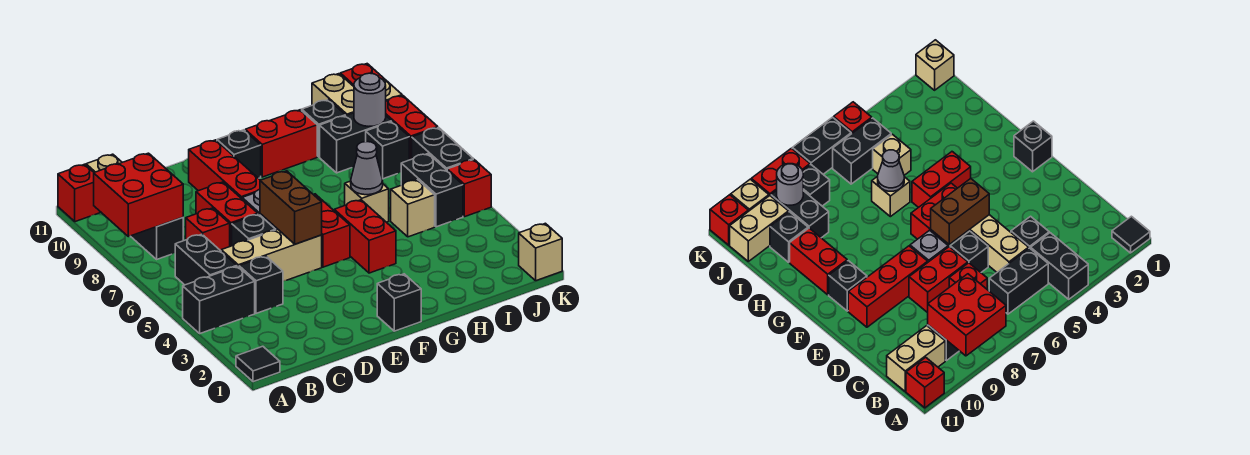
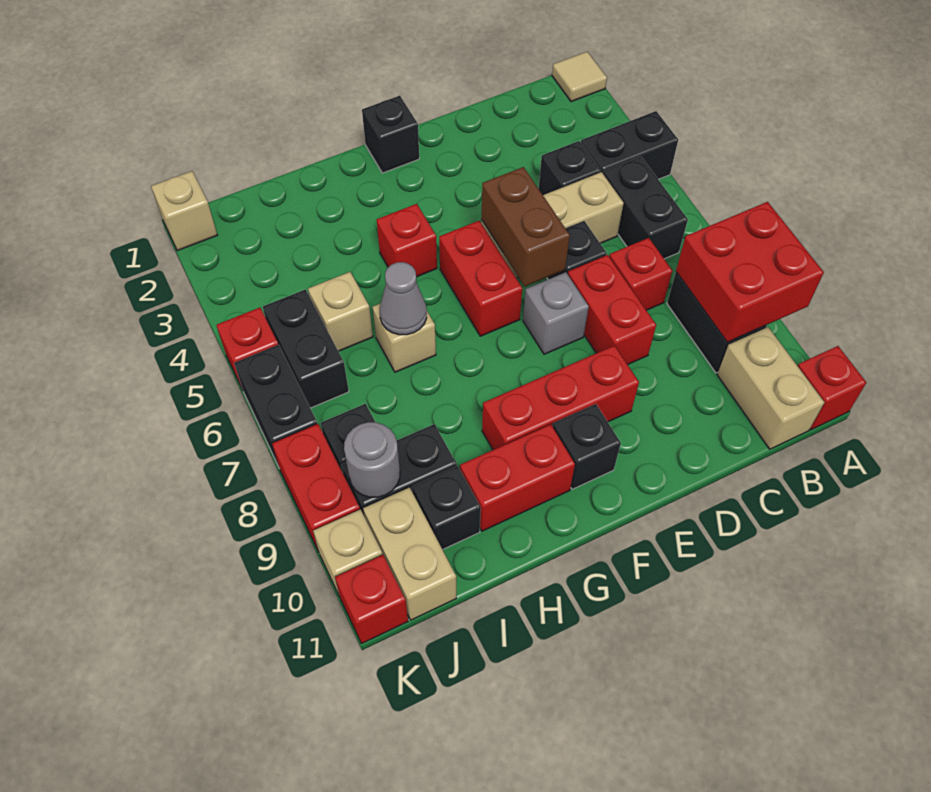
black 1x1 tile [236,346,280,382] -> tan 1x1 tile [552,52,607,102]
red 1x3 brick [189,140,260,199] -> red 1x3 brick turned to [482,345,639,450]
red 1x2 brick [334,200,396,273] -> red 1x1 brick [377,204,437,277]

